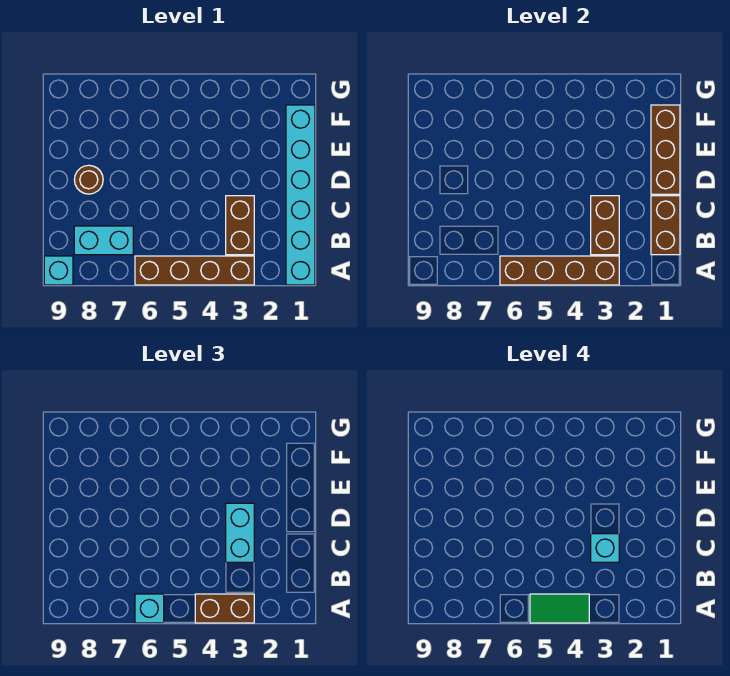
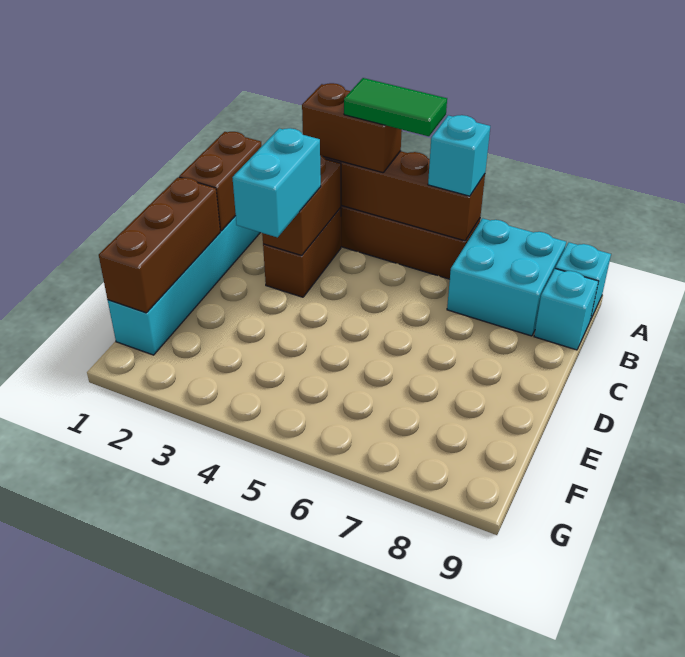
cyan 1x2 brick [74,226,133,255] -> cyan 2x2 brick [447,218,566,336]
cyan 1x1 brick [591,534,619,562] -> cyan 1x1 brick moved to [534,269,599,350]
brown 1x1 round brick [74,165,103,194] -> none

